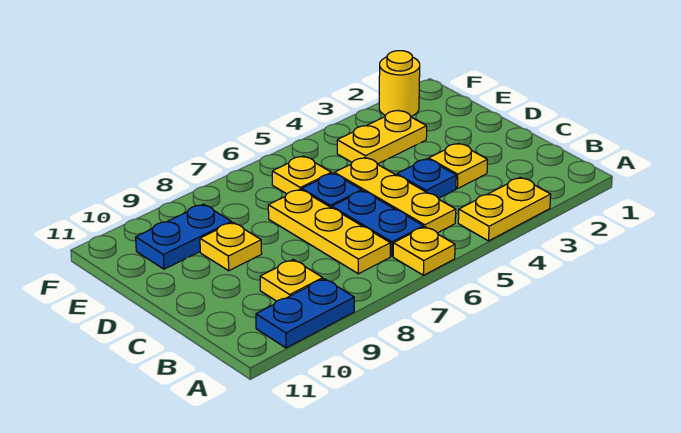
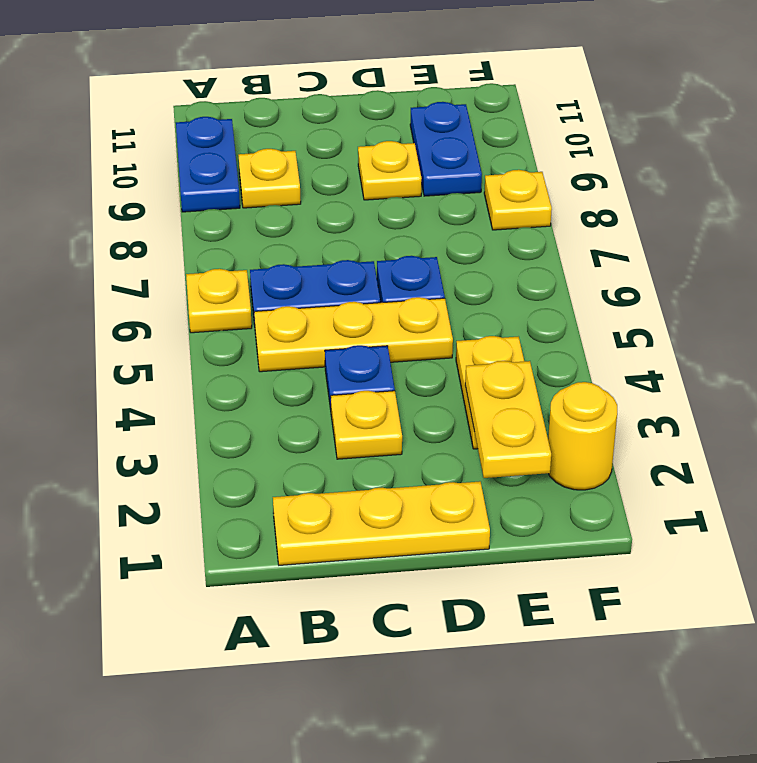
yellow 1x2 plate [458,177,551,241] -> yellow 1x2 plate moved to [465,361,551,478]
yellow 1x3 plate [268,189,390,274] -> yellow 1x3 plate moved to [273,481,490,565]
yellow 1x1 plate [272,156,332,194] -> yellow 1x1 plate moved to [484,170,552,230]

